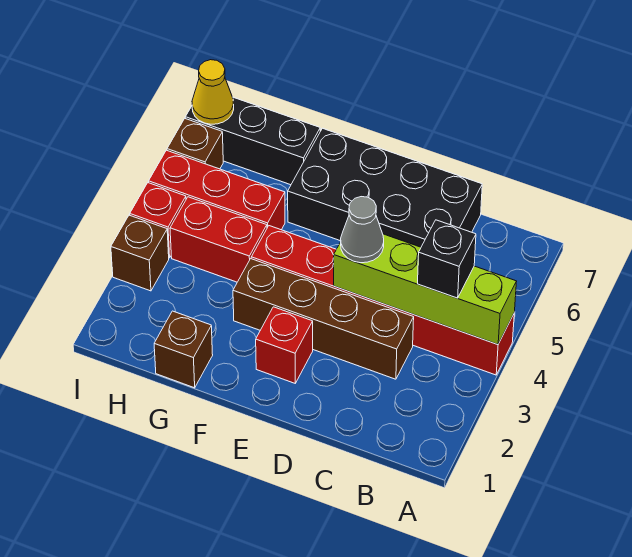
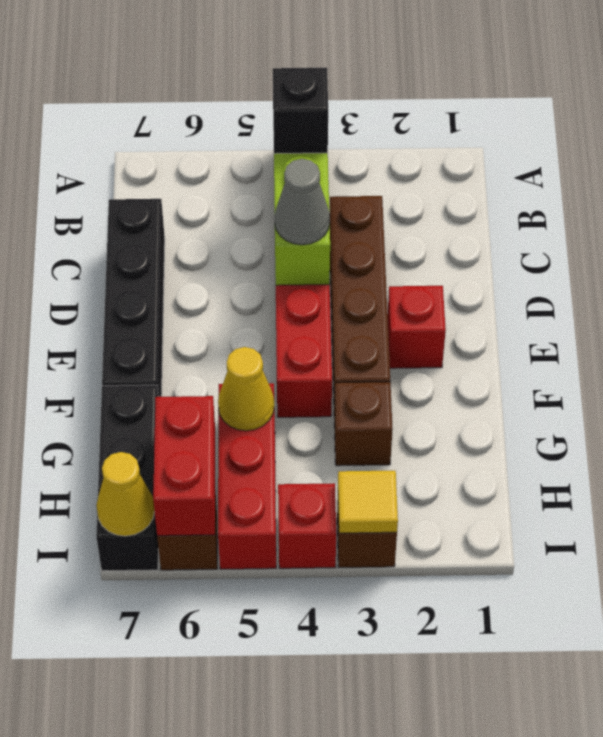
black 2x4 brick [288,128,482,247] -> black 1x4 brick [102,199,165,397]
brown 1x1 brick [154,311,213,388] -> brown 1x1 brick moved to [334,382,393,466]
red 1x2 brick [170,197,267,282] -> red 1x2 brick moved to [153,396,215,536]
none -> yellow 1x1 cone [218,347,274,431]
none -> yellow 1x1 tile [338,471,398,533]

